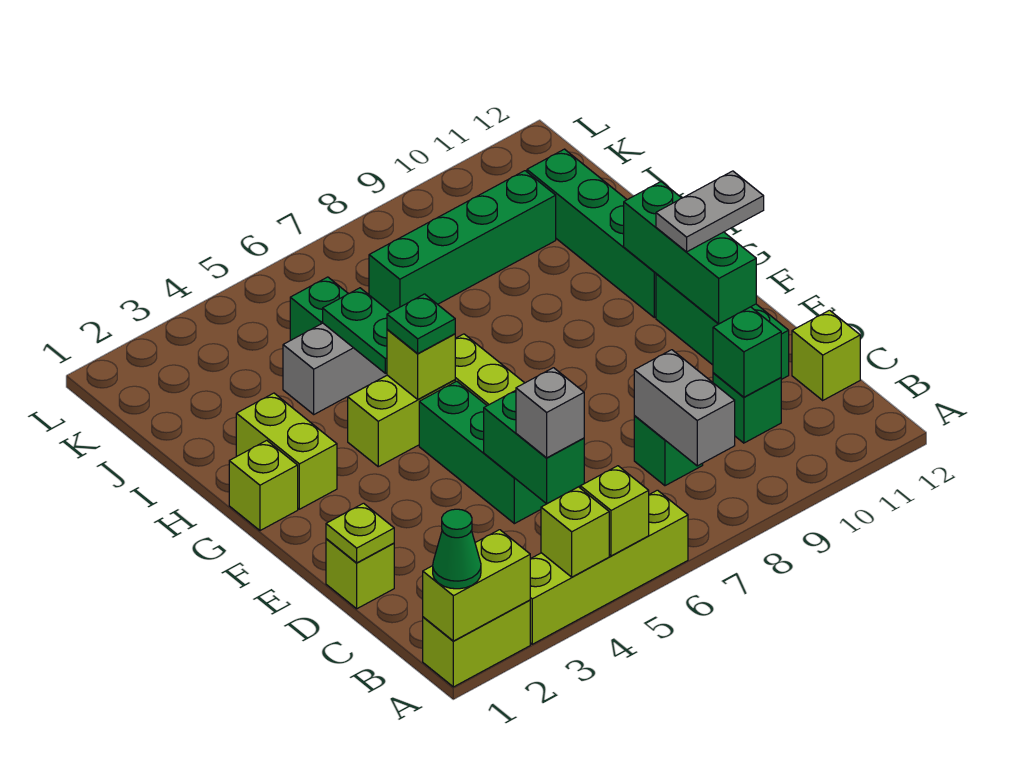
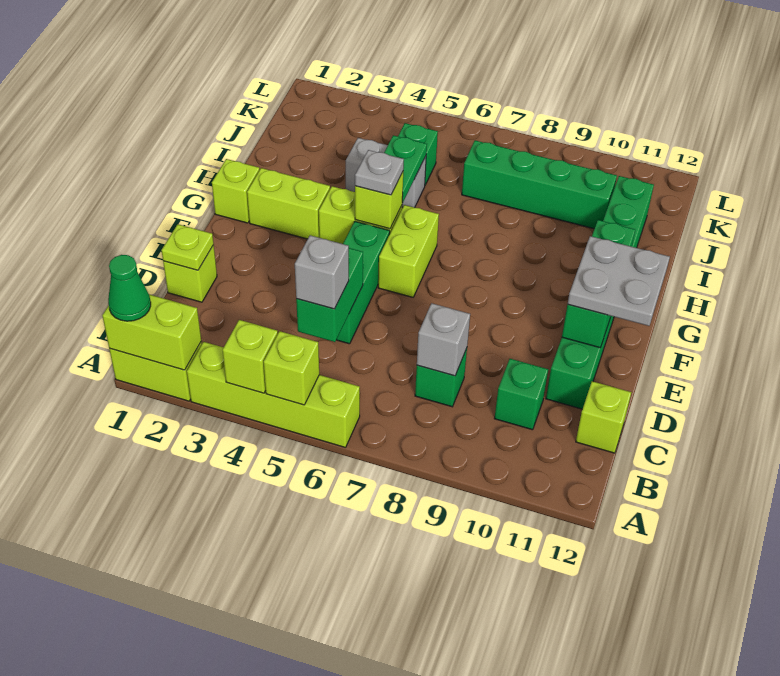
grey 1x2 brick [634,350,735,466] -> grey 1x1 brick [417,303,470,376]
green 1x1 brick [713,307,781,397] -> none
grey 1x2 plate [656,171,764,252] -> grey 2x2 plate [568,236,670,326]
lime 1x2 brick [236,393,337,509] -> lime 1x2 brick turned to [247,168,330,239]
green 1x1 plate [387,294,455,353] -> grey 1x1 plate [355,150,404,195]

